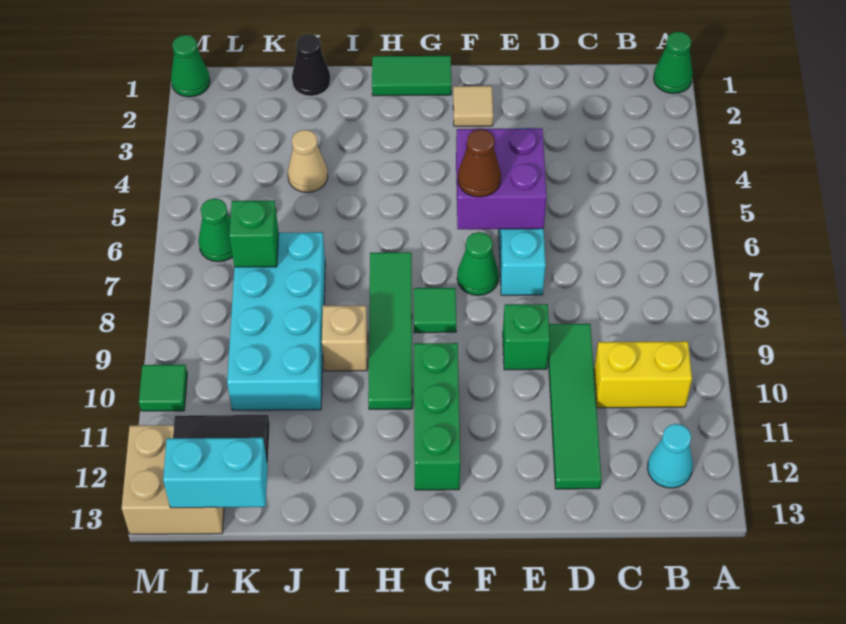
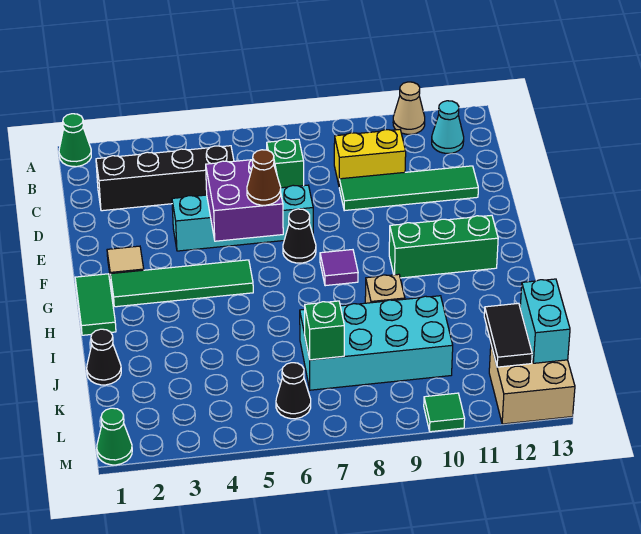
yellow 1x2 brick [594,341,692,408] -> yellow 1x2 brick turned to [334,130,406,185]
none -> black 1x4 brick [96,146,234,211]
green 1x1 brick [503,304,550,370] -> green 1x1 brick moved to [267,139,304,188]
green 1x1 cone [457,232,499,296] -> black 1x1 cone [283,209,316,263]
green 1x1 tile [414,288,456,333] -> purple 1x1 tile [320,250,358,286]
green 1x4 tile [368,252,412,409] -> green 1x4 tile moved to [110,260,253,307]
tan 1x1 cone [288,130,328,193] -> tan 1x1 cone moved to [393,82,425,134]
green 1x1 cone [199,199,233,262] -> black 1x1 cone [276,363,311,419]

